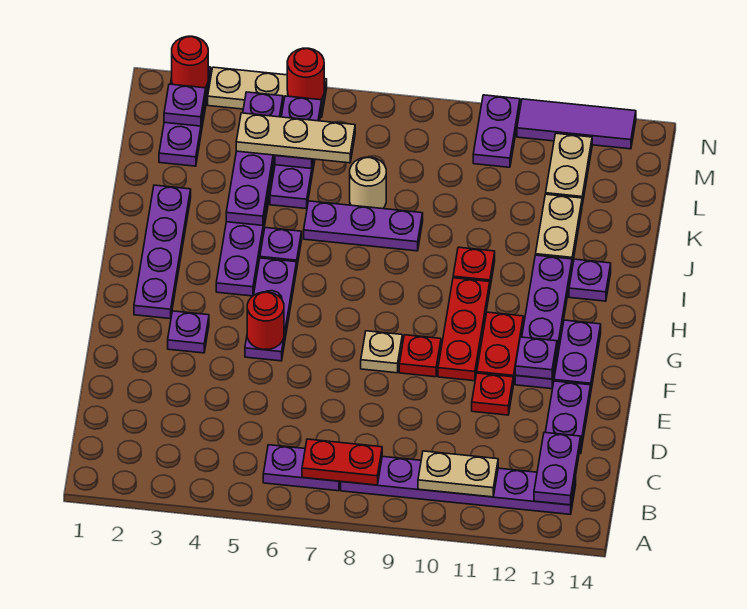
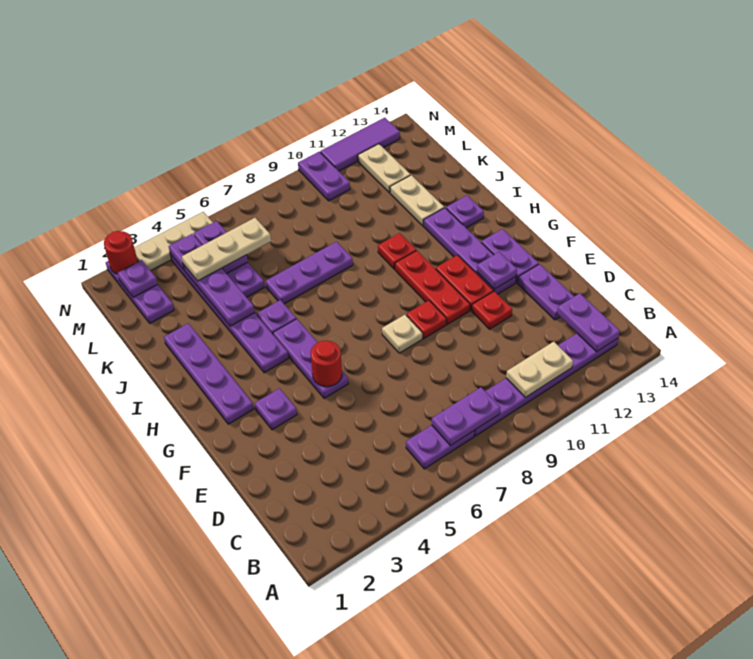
red 1x2 plate [302,439,382,485] -> purple 1x2 plate [432,387,500,446]
tan 1x1 round brick [350,157,386,209] -> none
red 1x1 round brick [287,48,324,100] -> none

